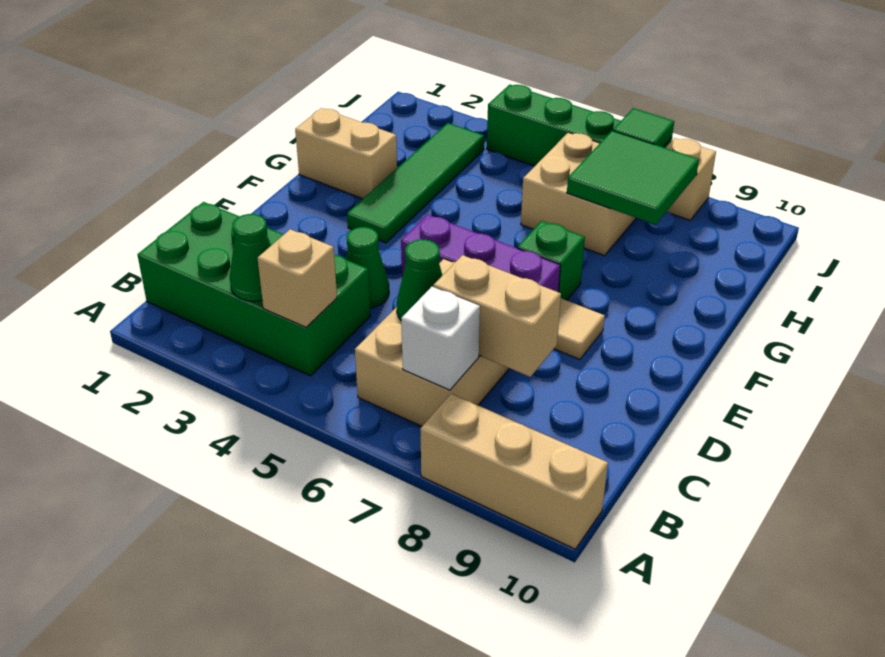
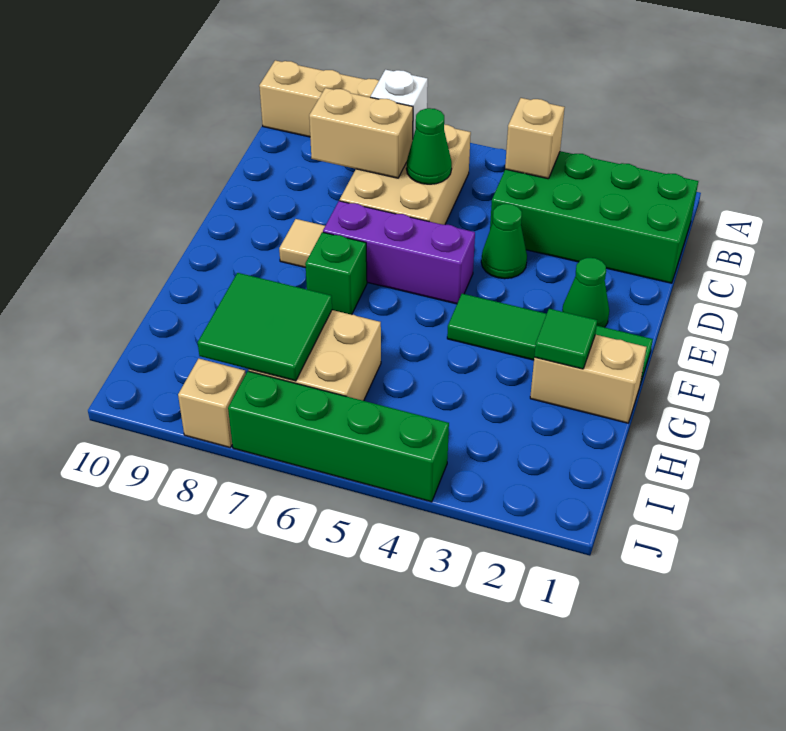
green 1x1 cone [230,214,271,301] -> green 1x1 cone moved to [562,258,609,327]
green 1x4 tile [347,123,484,243] -> green 1x4 tile turned to [447,294,653,384]
green 1x1 tile [613,108,674,147] -> green 1x1 tile moved to [534,309,597,369]

